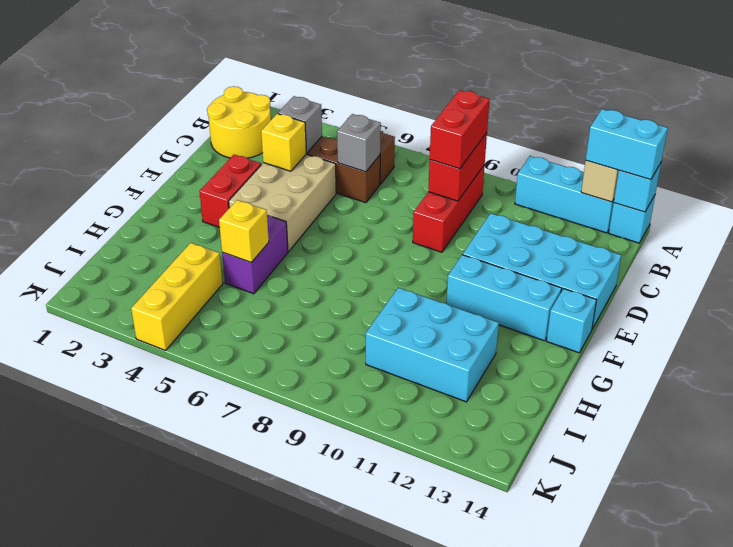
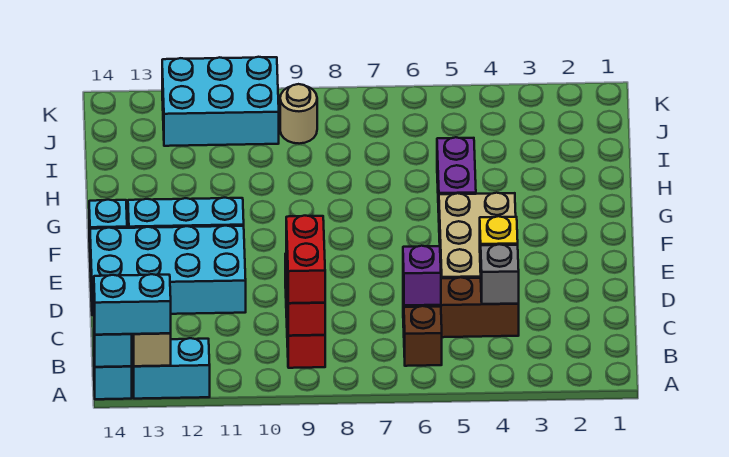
cyan 1x3 brick [515,156,614,233] -> cyan 1x2 brick [133,338,210,399]
yellow 2x2 round brick [207,86,271,158] -> none
grey 1x1 brick [337,114,381,172] -> purple 1x1 brick [403,246,441,306]
red 1x2 brick [199,155,261,228] -> none
yellow 1x1 brick [219,200,269,262] -> none
cyan 2x3 brick [366,288,499,402] -> cyan 2x3 brick moved to [162,57,279,146]
yellow 1x3 brick [131,243,223,350] -> none
none -> tan 1x1 round brick [280,84,317,144]

